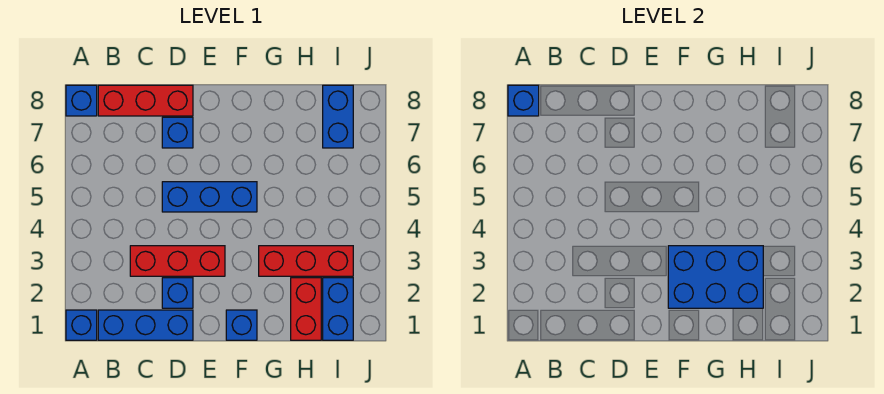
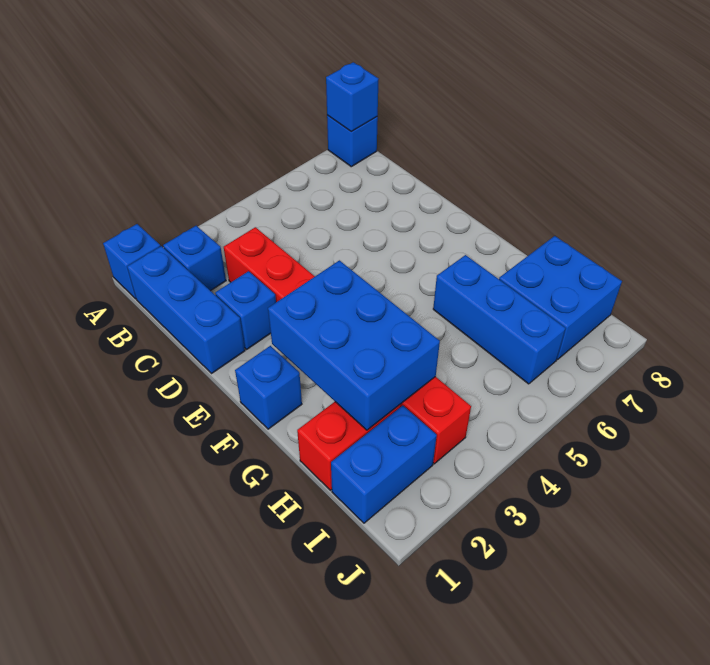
red 1x3 brick [98,85,193,116] -> none
blue 1x3 brick [162,182,257,212] -> blue 1x3 brick moved to [433,255,566,384]
blue 1x1 brick [162,117,193,148] -> blue 1x1 brick moved to [163,226,226,291]
blue 1x2 brick [323,85,353,148] -> blue 2x2 brick [499,236,622,359]

